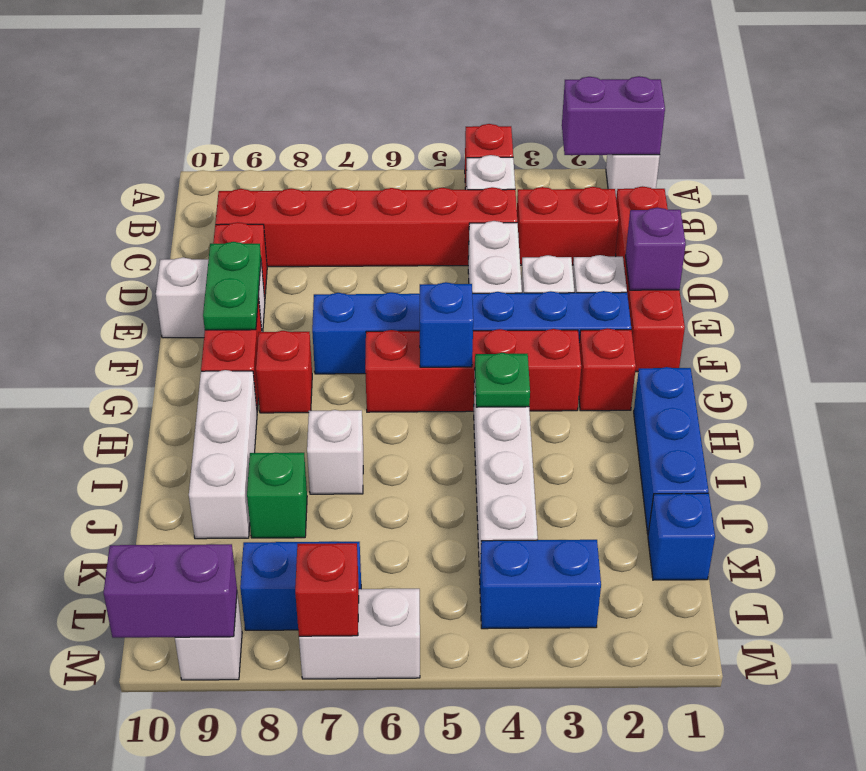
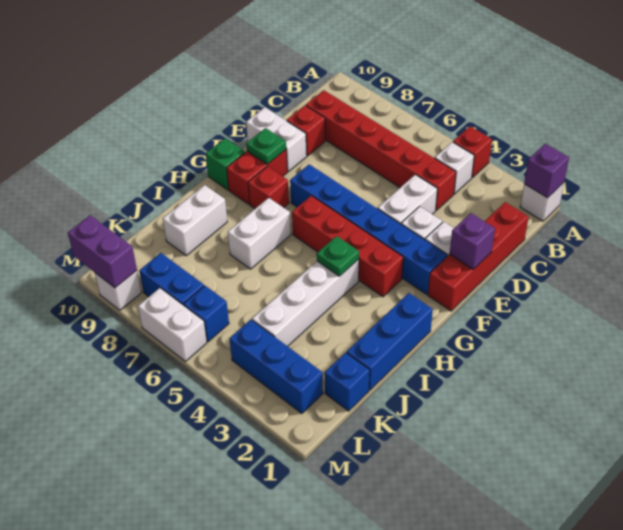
purple 1x2 brick [562,76,665,155] -> purple 1x1 brick [524,144,569,198]
red 1x2 brick [517,187,619,265] -> none
green 1x2 plate [203,242,261,330] -> green 1x1 plate [246,128,286,164]
red 1x1 brick [579,328,636,411] -> none
blue 1x1 brick [420,282,473,367] -> blue 1x1 brick moved to [184,286,229,342]
white 1x3 brick [189,370,257,539] -> white 1x2 brick [163,185,227,256]
white 1x1 brick [307,410,363,494] -> white 1x2 brick [228,198,291,269]
green 1x1 brick [247,453,307,538] -> green 1x1 brick moved to [206,138,245,190]
blue 1x2 brick [480,540,601,629] -> blue 1x3 brick [230,320,323,413]
red 1x1 brick [295,543,359,636] -> none

